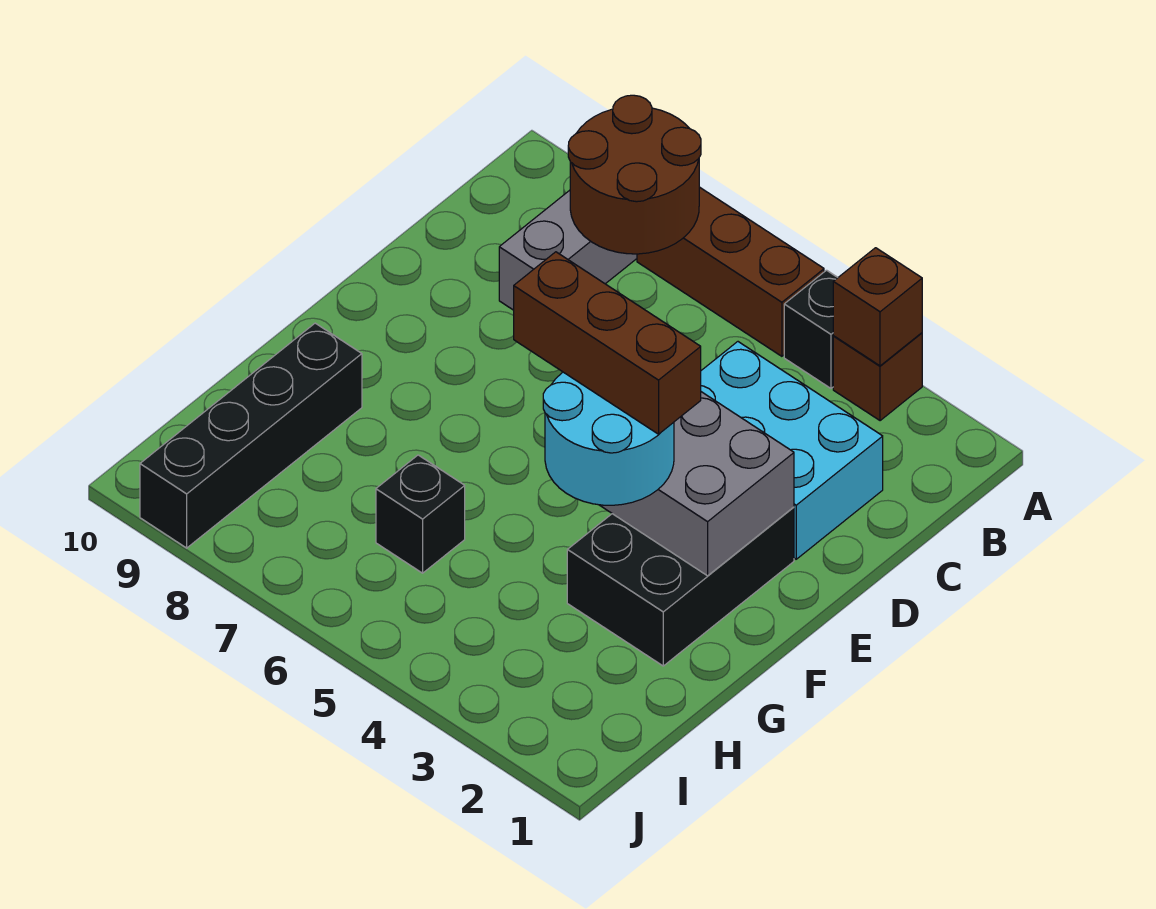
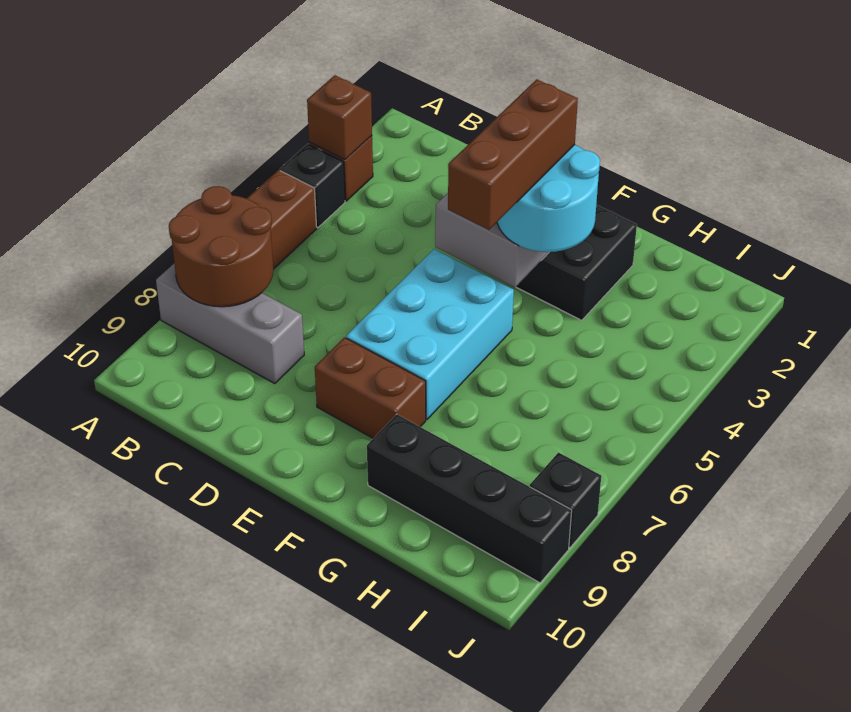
cyan 2x3 brick [701,342,883,559] -> cyan 2x3 brick moved to [346,249,514,419]
none -> brown 1x2 brick [315,337,426,438]
black 1x1 brick [376,455,465,573] -> black 1x1 brick moved to [530,453,601,548]

